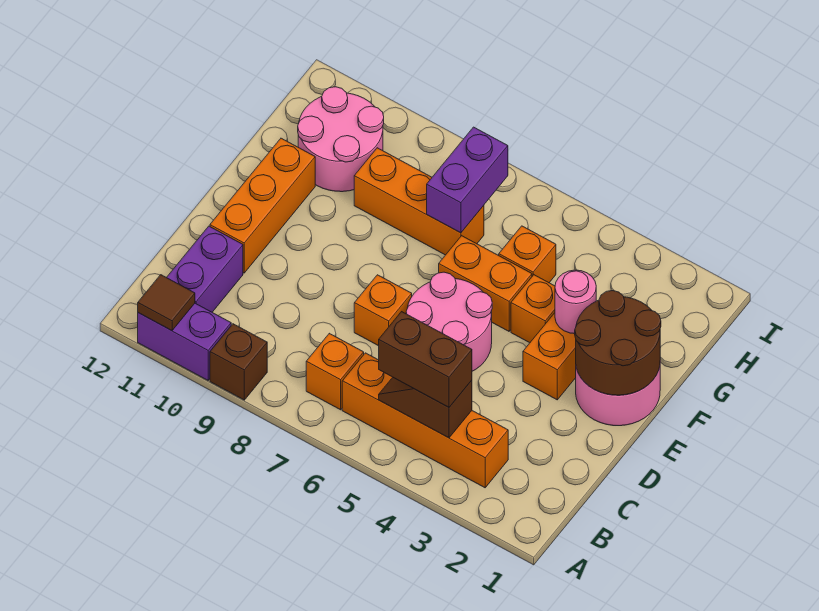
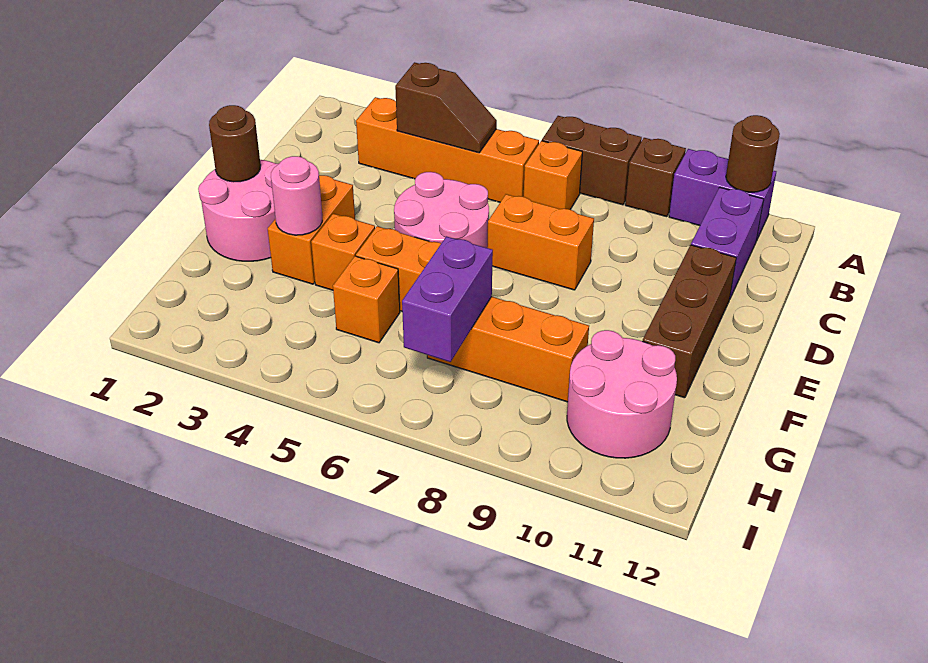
brown 1x1 tile [138,275,195,331] -> brown 1x1 round brick [726,115,780,192]
brown 1x2 brick [379,312,472,407] -> brown 1x2 brick moved to [542,116,642,205]
orange 1x1 brick [354,275,412,346] -> orange 1x2 brick [487,194,594,290]
orange 1x3 brick [210,138,315,273] -> brown 1x3 brick [643,245,736,398]
brown 2x2 round brick [575,291,661,395] -> brown 1x1 round brick [209,105,261,182]

